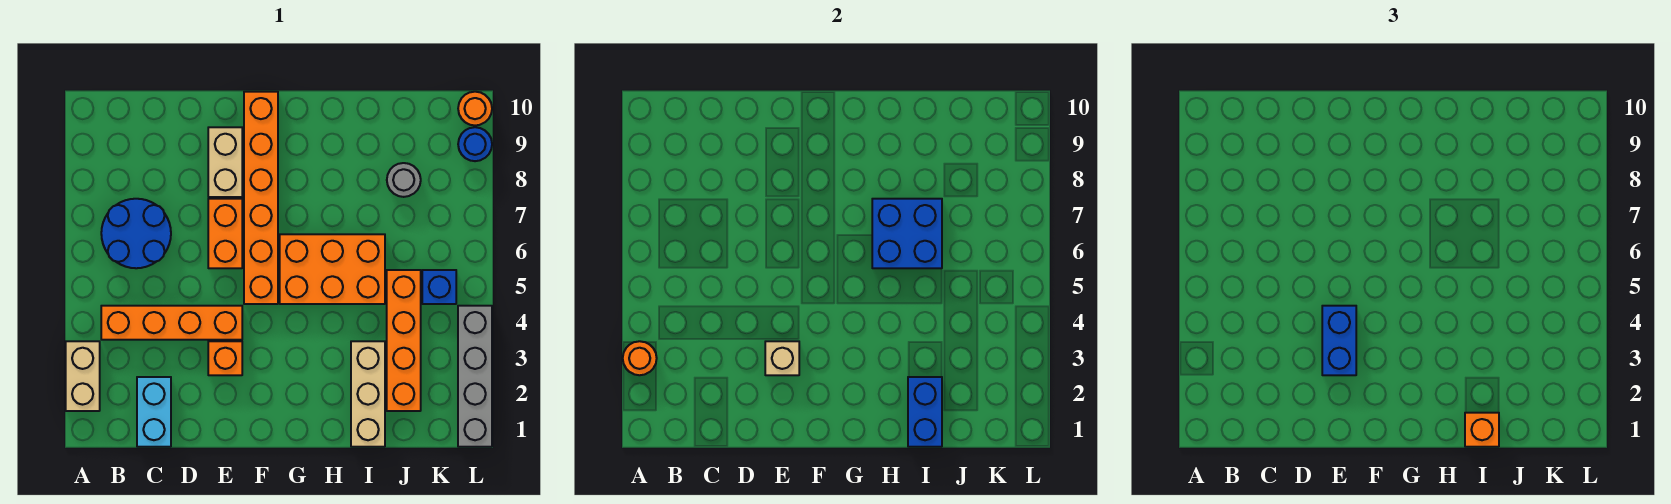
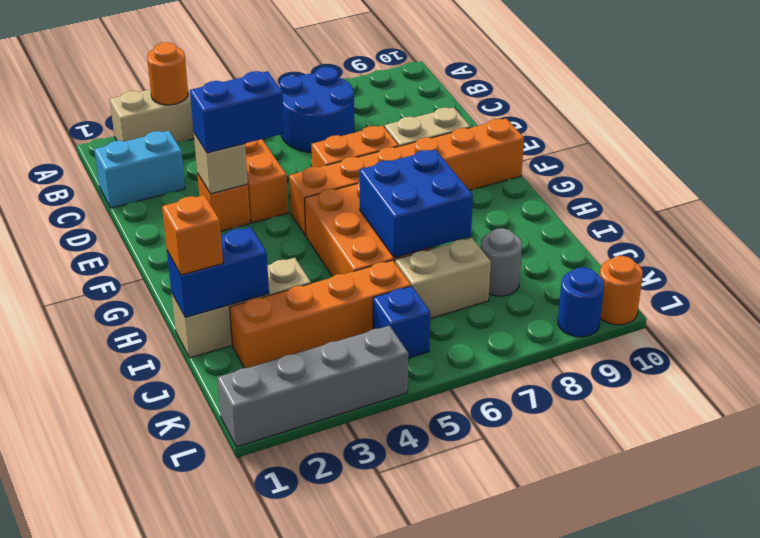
none -> tan 1x2 brick [395,238,491,318]

